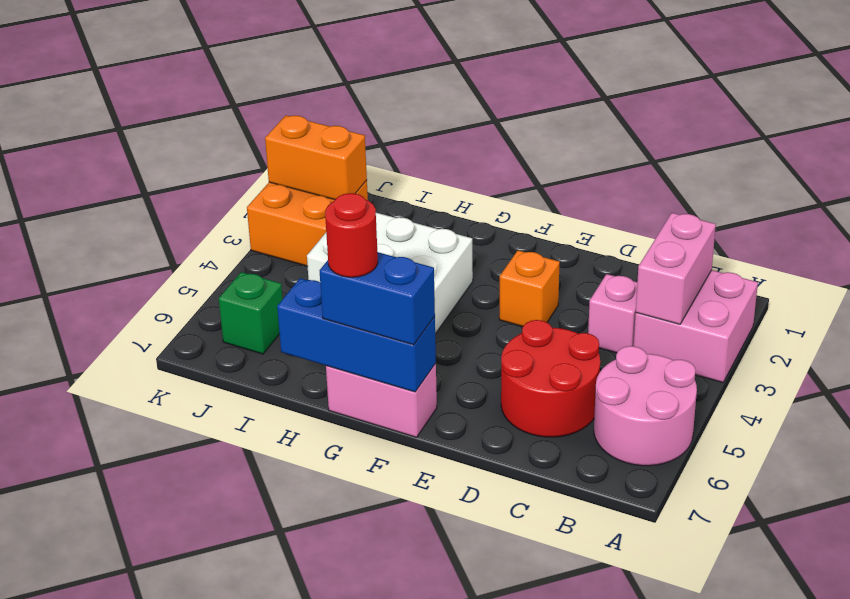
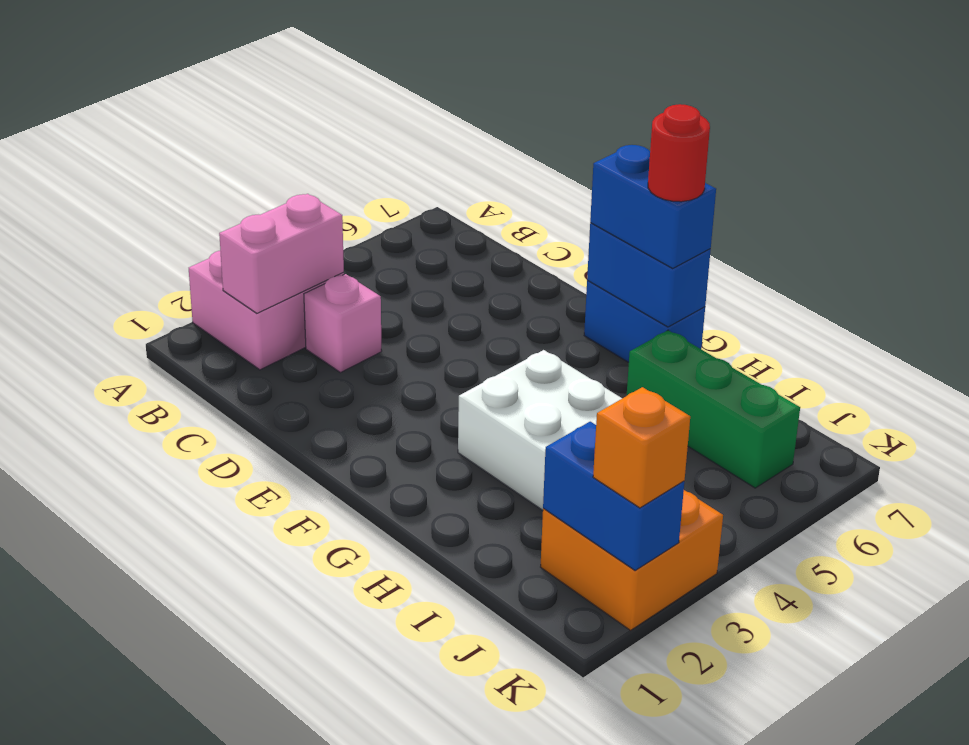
pink 2x2 round brick [594,346,697,466] -> none
red 2x2 round brick [501,320,600,437] -> none
orange 1x1 brick [499,251,560,326] -> orange 1x1 brick moved to [593,387,690,508]
pink 1x2 brick [326,363,437,437] -> blue 1x2 brick [584,280,705,362]
blue 1x3 brick [277,278,436,392] -> blue 1x2 brick [587,223,711,327]
orange 1x2 brick [265,115,367,200] -> blue 1x2 brick [543,422,684,571]
green 1x1 brick [219,272,282,354] -> green 1x3 brick [627,330,800,488]

